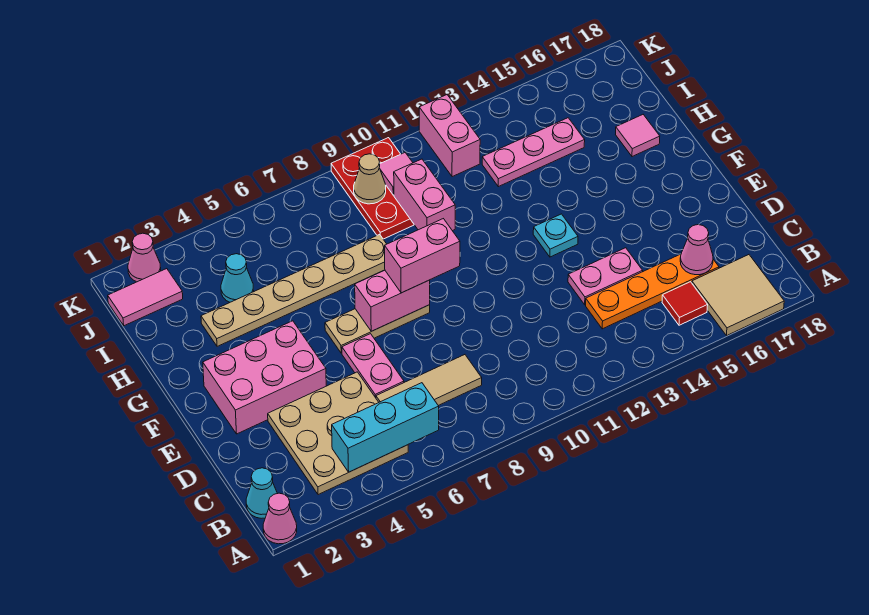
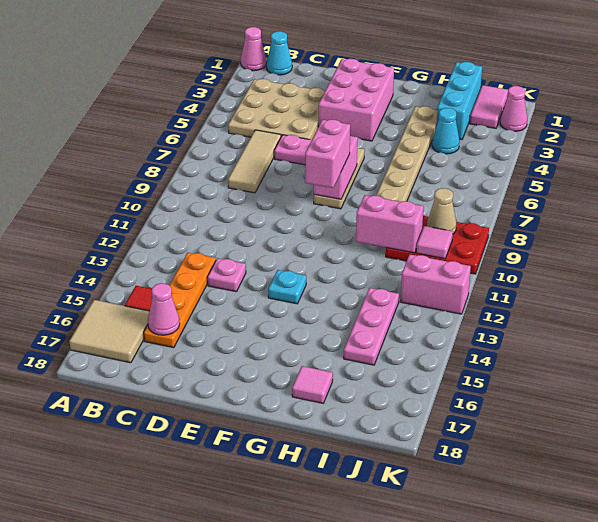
cyan 1x3 brick [332,383,439,472] -> cyan 1x3 brick moved to [436,62,482,140]
pink 1x2 plate [568,248,643,305] -> pink 1x1 plate [207,258,246,292]

